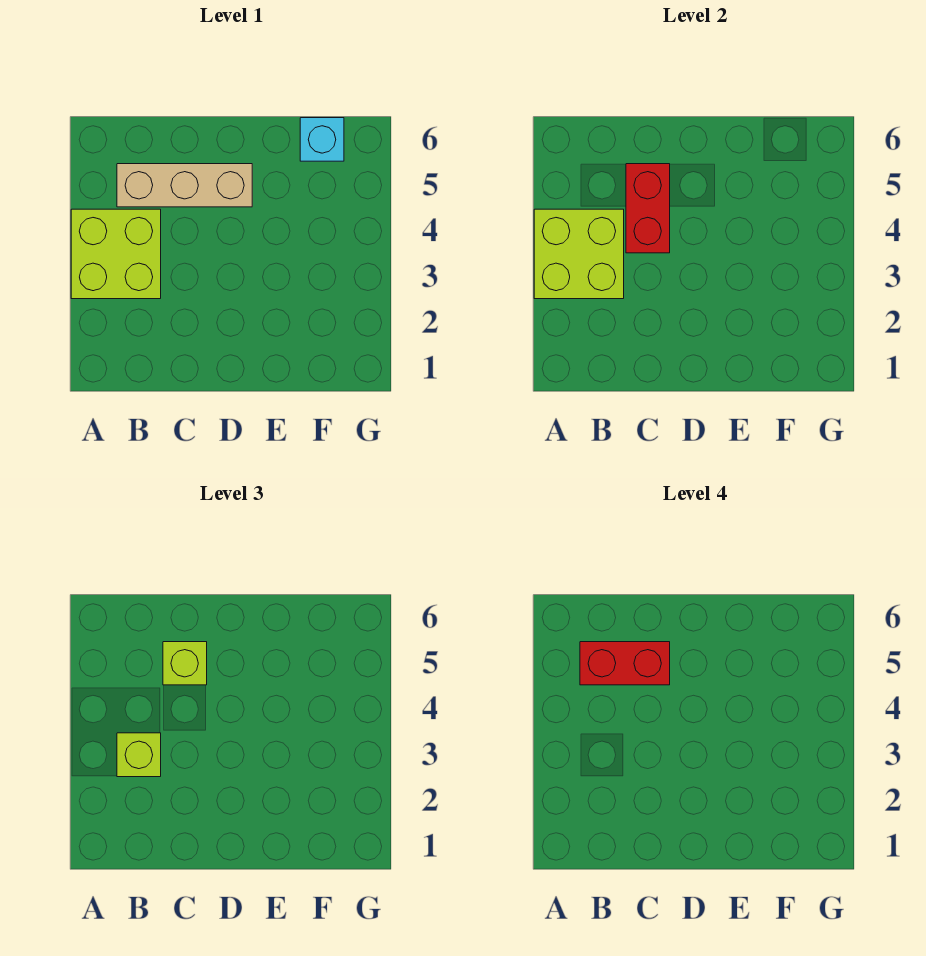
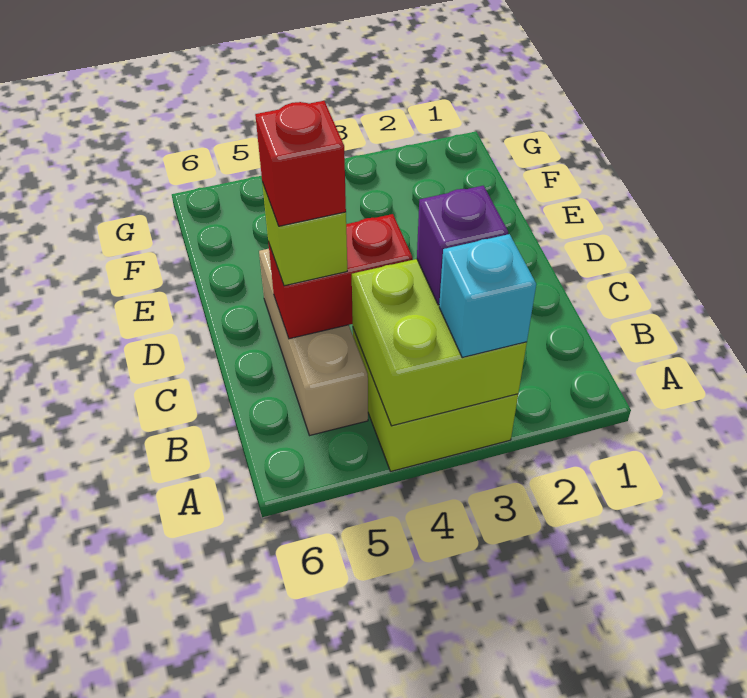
lime 1x1 brick [117,733,161,777] -> purple 1x1 brick [417,186,508,305]
red 1x2 brick [580,642,670,685] -> red 1x1 brick [255,101,346,226]
cyan 1x1 brick [300,118,344,161] -> cyan 1x1 brick moved to [439,234,536,358]

